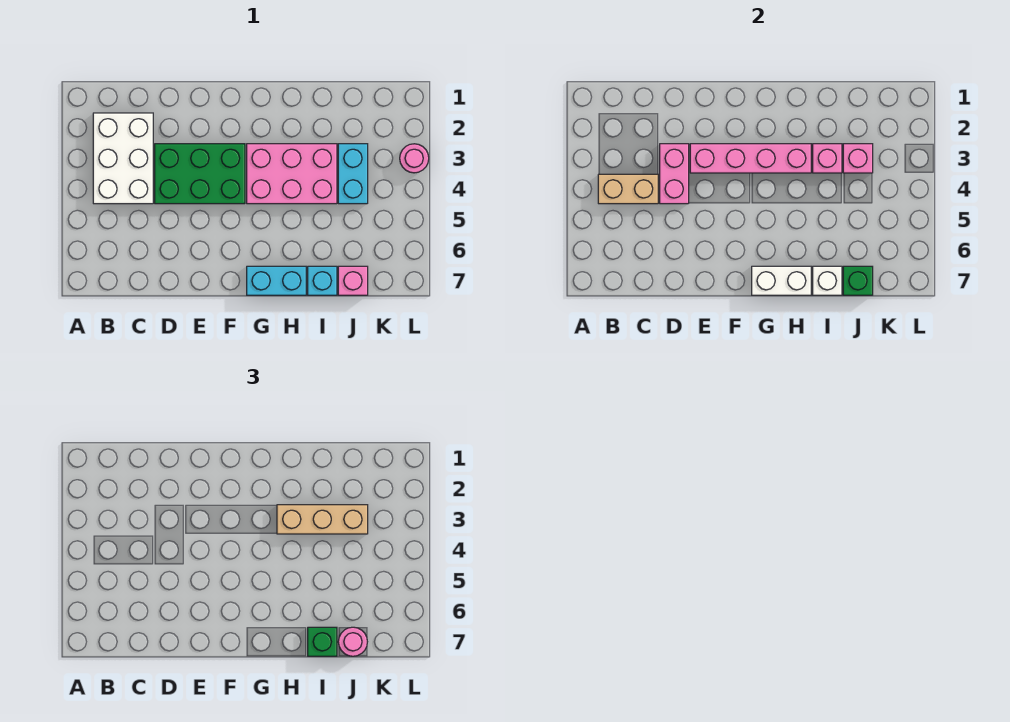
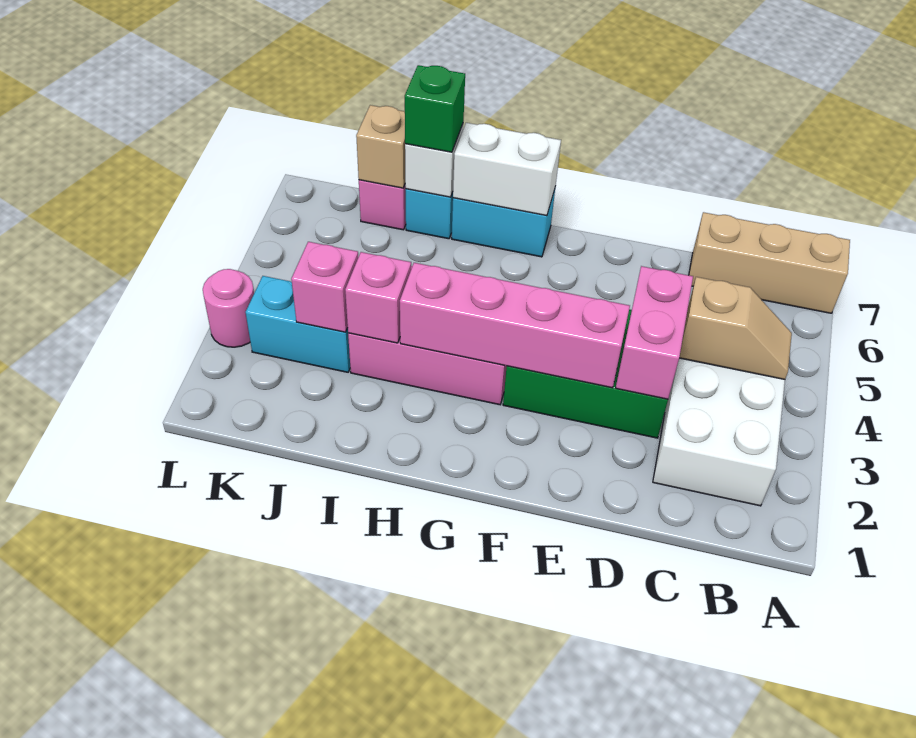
tan 1x2 brick [598,174,658,204] -> tan 1x2 slope [679,277,792,379]
tan 1x3 brick [277,505,368,534] -> tan 1x3 brick moved to [689,212,850,313]
cyan 1x2 brick [338,144,368,204] -> cyan 1x2 brick turned to [246,276,350,372]
green 1x1 brick [843,266,873,295] -> tan 1x1 brick [356,105,405,188]
pink 1x1 round brick [338,627,367,656] -> none

